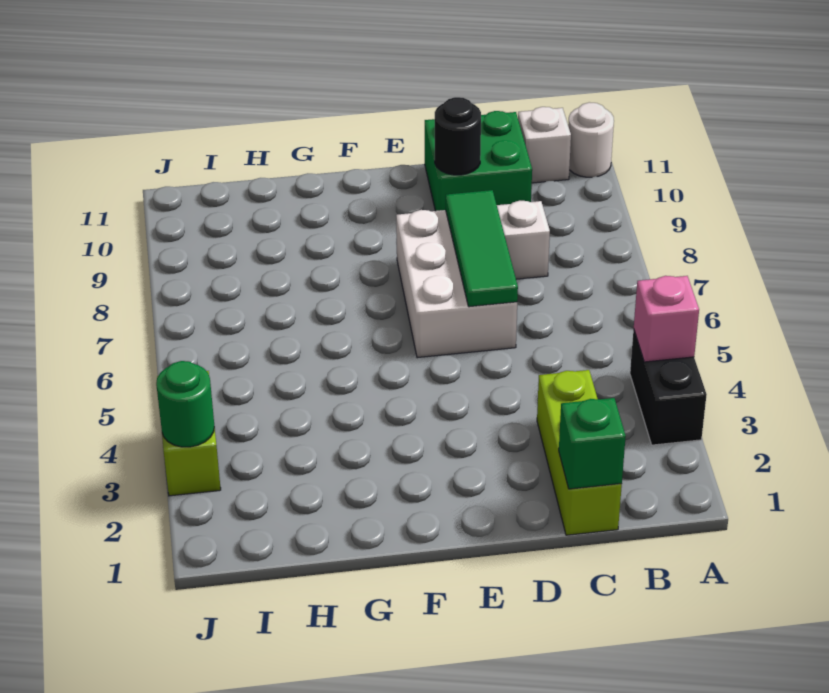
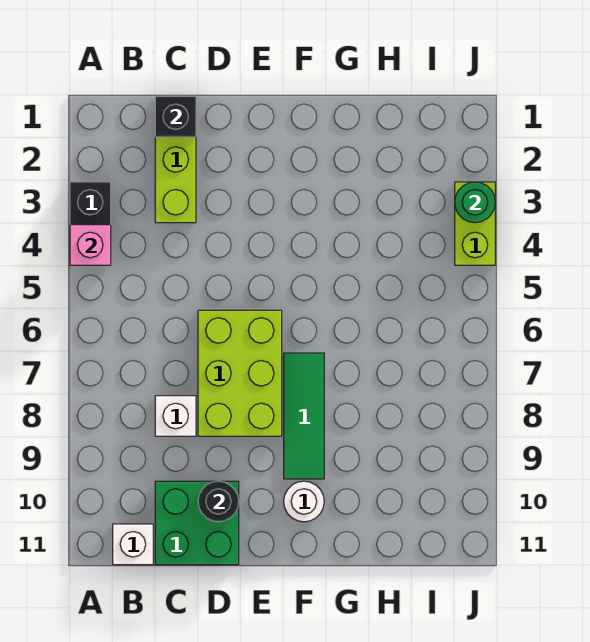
white 1x1 round brick [568,102,614,177] -> white 1x1 round brick moved to [284,481,324,522]
green 1x1 brick [559,398,626,489] -> black 1x1 brick [155,96,196,137]
white 2x3 brick [396,210,517,358] -> lime 2x3 brick [198,310,282,436]
green 1x3 tile [446,190,518,307] -> green 1x3 tile moved to [284,353,324,479]

